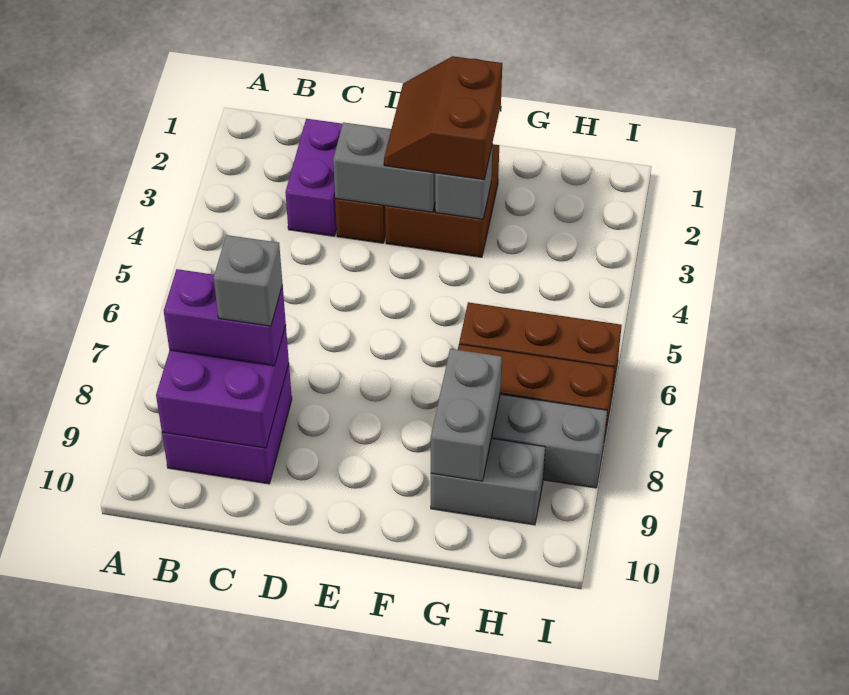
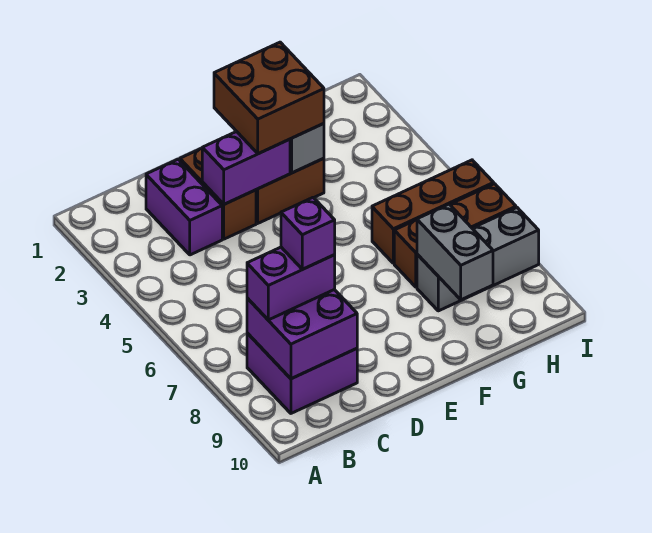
grey 1x1 brick [214,235,283,326] -> purple 1x1 brick [281,197,335,269]
grey 1x2 brick [333,122,435,212] -> purple 1x2 brick [202,131,290,204]
brown 2x2 slope [384,56,502,180] -> brown 2x2 brick [214,42,324,154]
grey 1x2 brick [431,439,545,525] -> none

